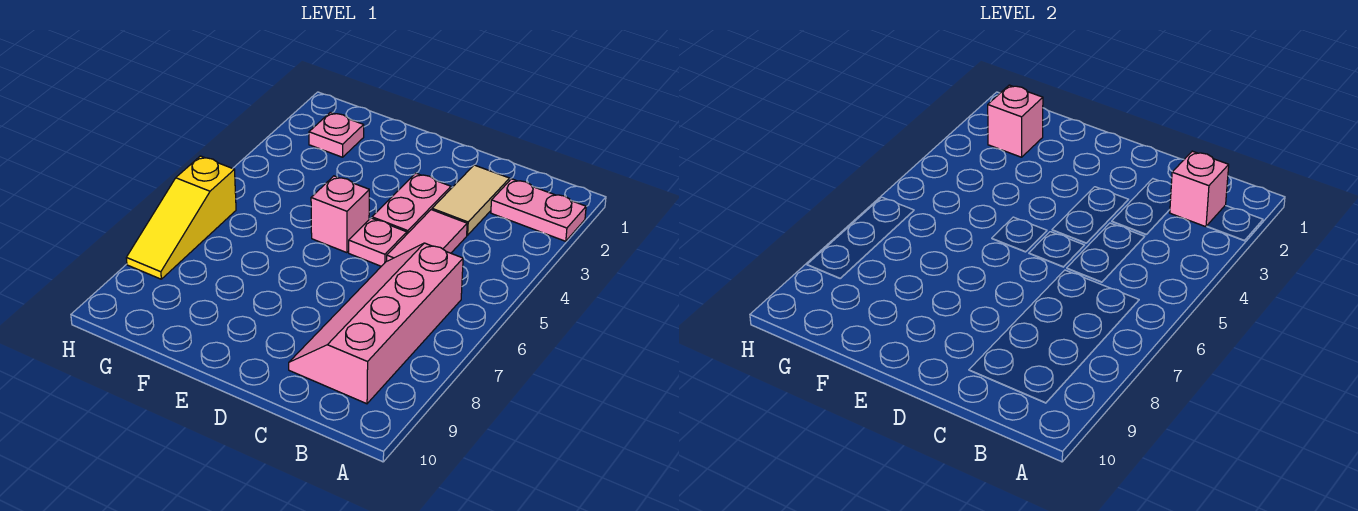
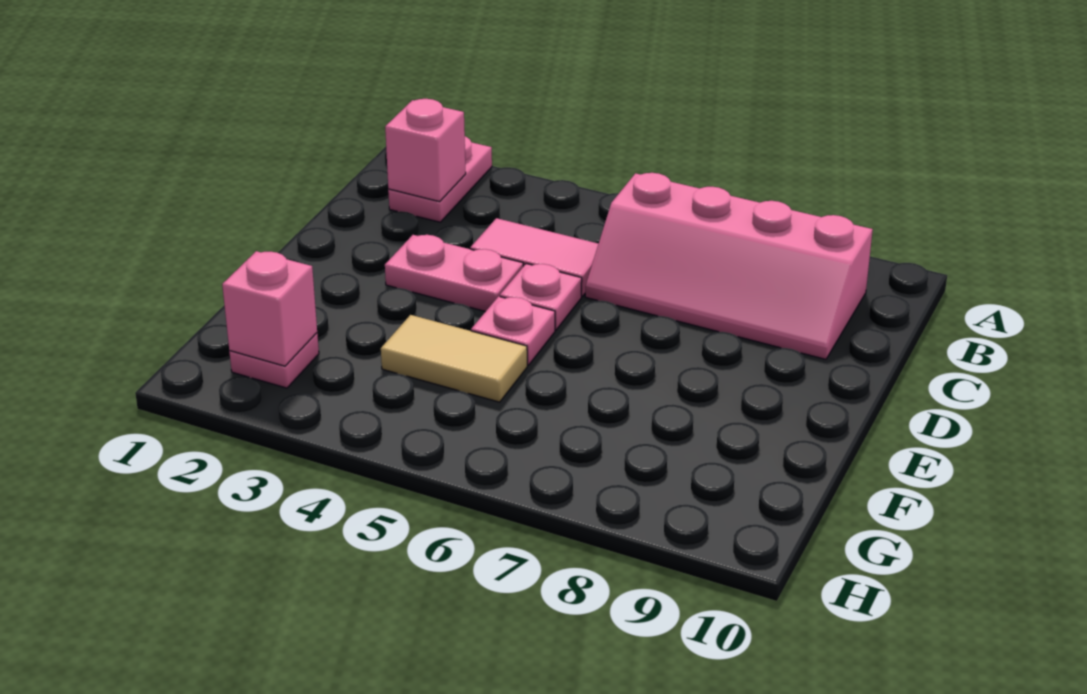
tan 1x2 tile [432,165,510,235] -> tan 1x2 tile moved to [381,315,527,402]
pink 1x1 brick [311,176,369,253] -> pink 1x1 plate [471,296,555,365]
yellow 1x3 slope [126,156,236,279] -> none

